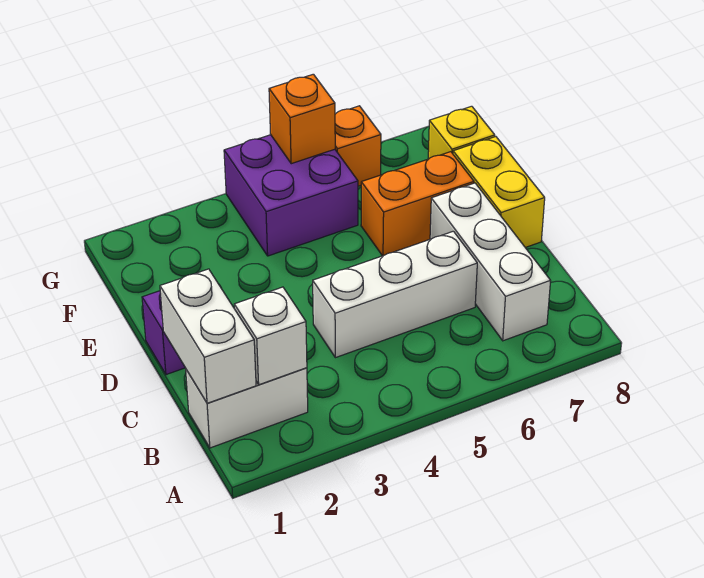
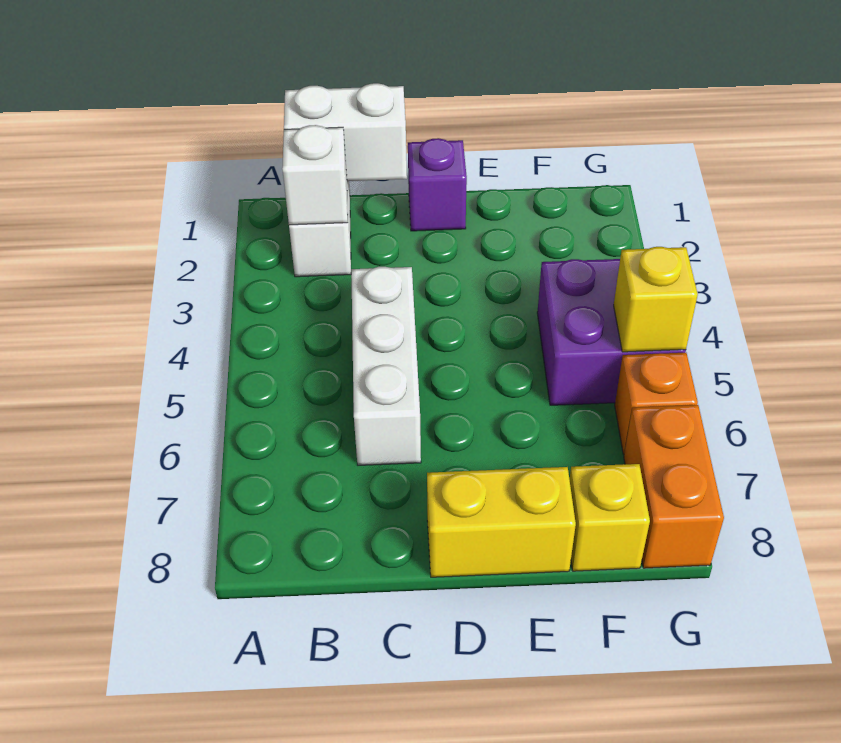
white 1x3 brick [430,183,551,341] -> none
orange 1x2 brick [361,152,474,256] -> orange 1x2 brick moved to [624,405,724,568]
orange 1x1 brick [269,74,335,164] -> yellow 1x1 brick [614,247,698,352]

